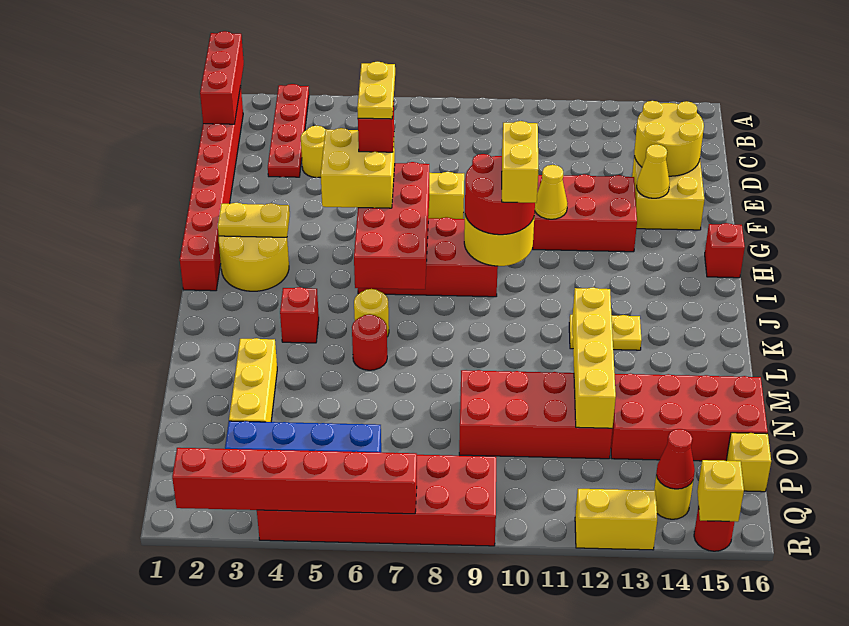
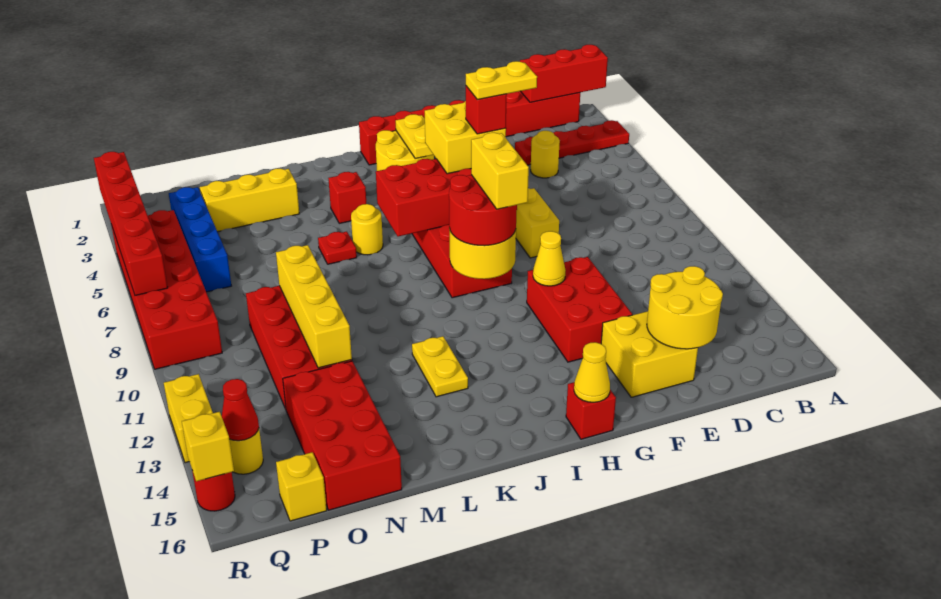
yellow 1x1 cone [637,144,670,198] -> yellow 1x1 cone moved to [574,342,610,402]
yellow 1x2 brick [502,121,539,203] -> yellow 1x2 brick turned to [471,133,529,209]
red 1x1 round brick [352,314,387,370] -> red 1x1 plate [318,232,357,264]
yellow 1x4 brick [572,287,616,428] -> yellow 1x4 brick turned to [276,245,352,368]

